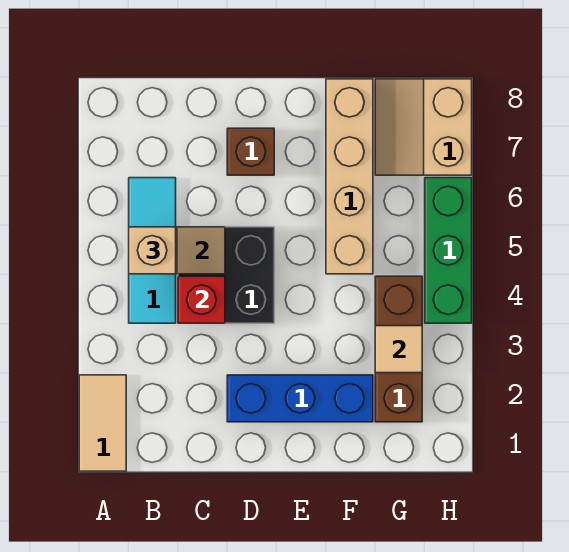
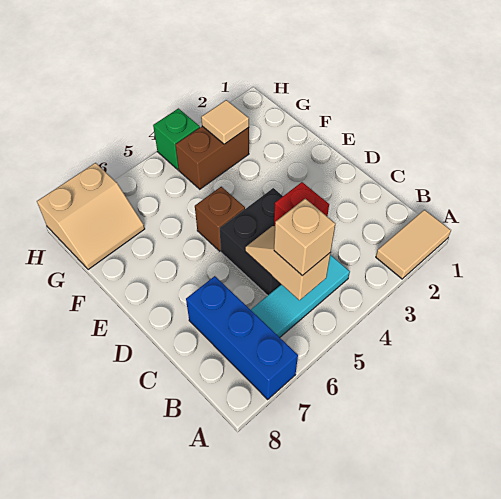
blue 1x3 brick [227,375,373,422] -> blue 1x3 brick moved to [186,276,298,399]
brown 1x1 brick [227,128,274,175] -> brown 1x1 brick moved to [195,187,245,251]
tan 1x4 brick [326,79,373,274] -> none
brown 1x3 brick [375,276,422,422] -> brown 1x2 brick [176,126,249,189]
green 1x3 brick [425,178,472,323] -> green 1x1 brick [153,108,200,170]

